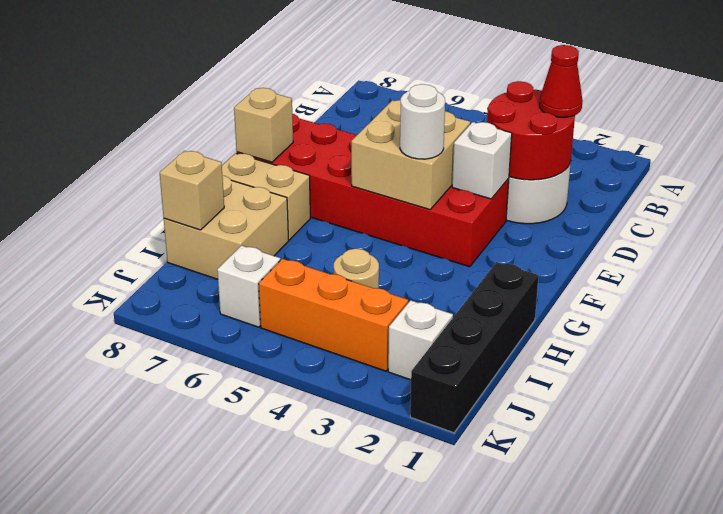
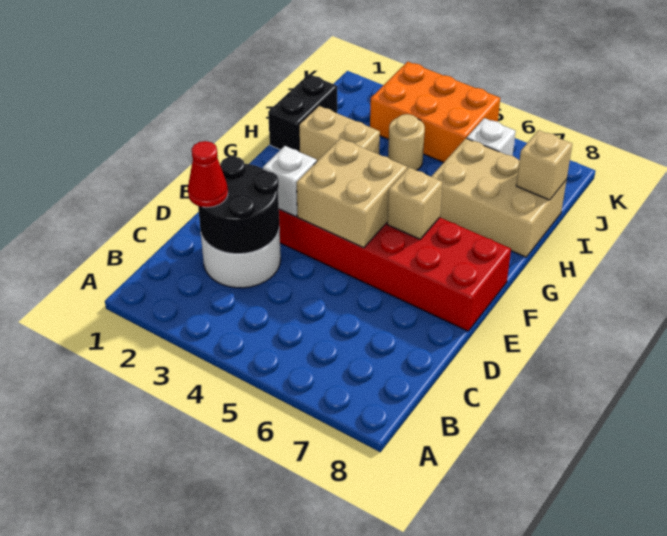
red 2x2 round brick [487,81,575,180] -> black 2x2 round brick [198,156,279,254]
white 1x1 round brick [400,84,445,159] -> none
tan 1x1 brick [234,88,293,162] -> tan 1x1 brick moved to [387,167,443,239]
tan 1x2 brick [222,153,310,240] -> tan 1x2 brick moved to [299,106,380,161]
black 1x4 brick [410,262,539,433] -> black 1x2 brick [268,74,337,152]
tan 2x2 brick [164,176,289,279] -> tan 2x3 brick [431,138,566,257]
white 1x1 brick [388,300,453,380] -> none
orange 1x3 brick [259,259,408,371] -> orange 2x3 brick [370,62,500,162]

